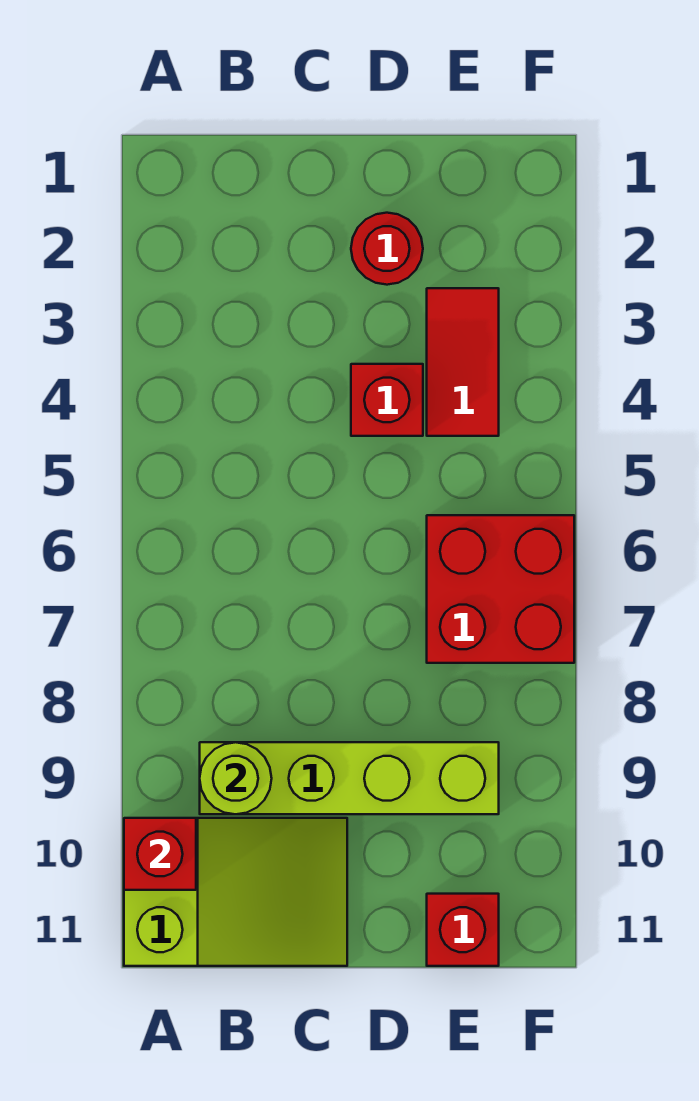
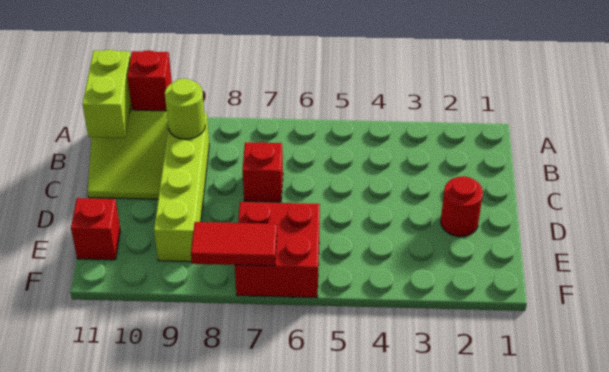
none -> lime 1x2 brick [82,49,131,138]
red 1x1 brick [351,364,423,436] -> red 1x1 brick moved to [243,142,283,202]
red 1x2 tile [427,288,499,436] -> red 1x2 tile moved to [191,222,277,266]

